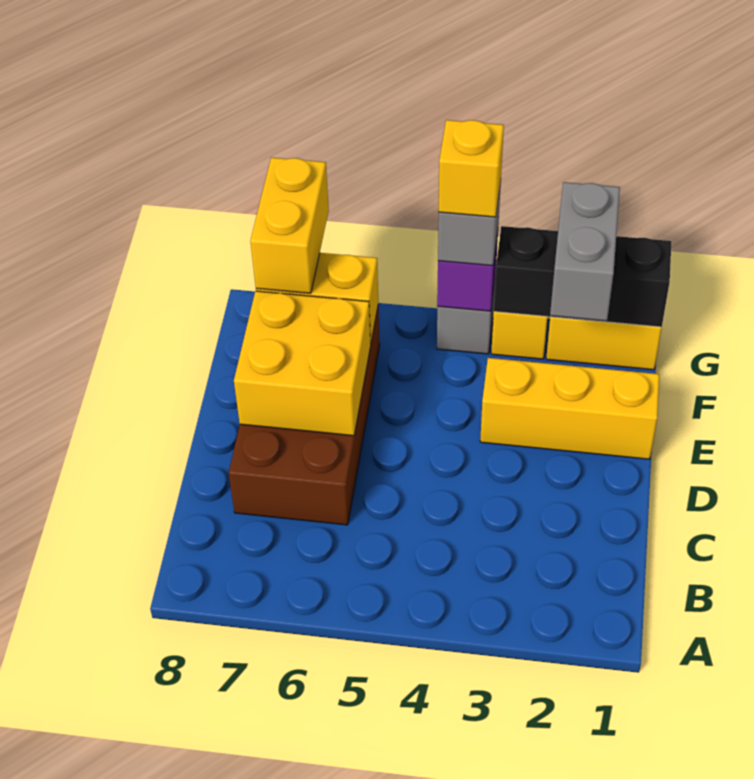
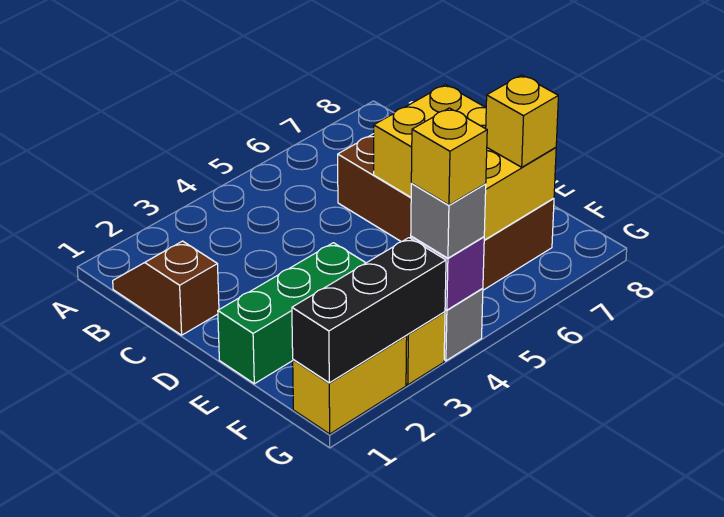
none -> brown 1x2 slope [113,241,219,335]
yellow 1x3 brick [480,358,659,459] -> green 1x3 brick [218,243,365,384]
grey 1x2 brick [550,182,620,321] -> none
yellow 1x2 brick [250,158,329,293] -> yellow 1x1 brick [486,75,558,167]

